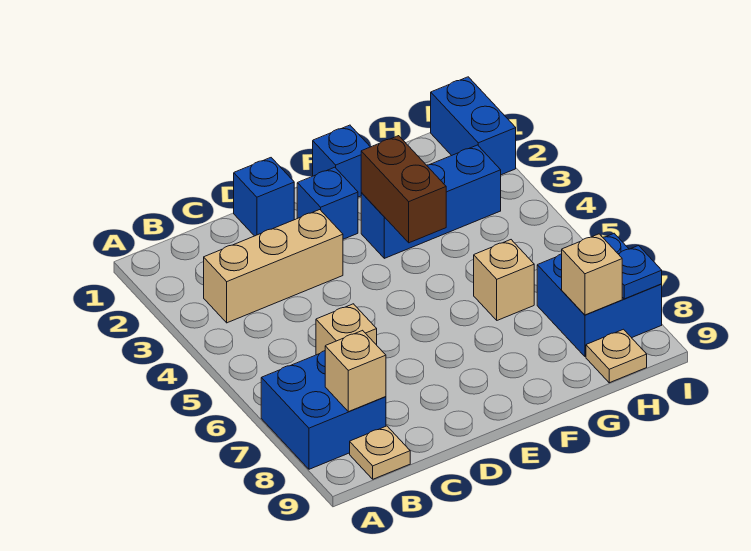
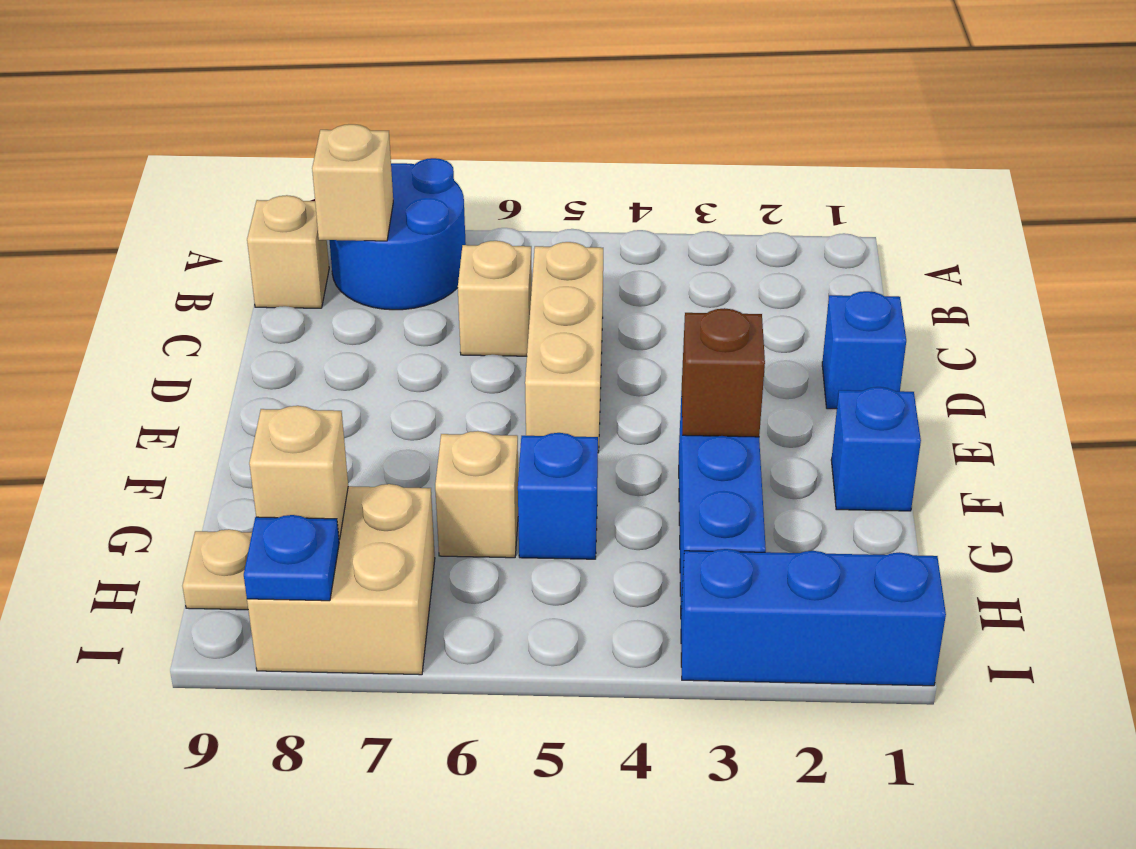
blue 2x2 brick [261,351,386,469] -> blue 2x2 round brick [329,158,466,310]
tan 1x3 brick [204,210,343,323] -> tan 1x3 brick moved to [525,242,603,453]
tan 1x1 plate [350,426,410,479] -> tan 1x1 brick [247,195,329,308]
blue 1x1 brick [297,167,358,239] -> blue 1x1 brick moved to [518,433,598,559]
brown 1x2 brick [361,136,446,243] -> brown 1x1 brick [682,308,765,437]
blue 2x2 brick [537,233,662,357] -> tan 2x2 brick [247,484,435,675]
blue 1x2 brick [431,77,516,175] -> blue 1x3 brick [681,549,946,686]

